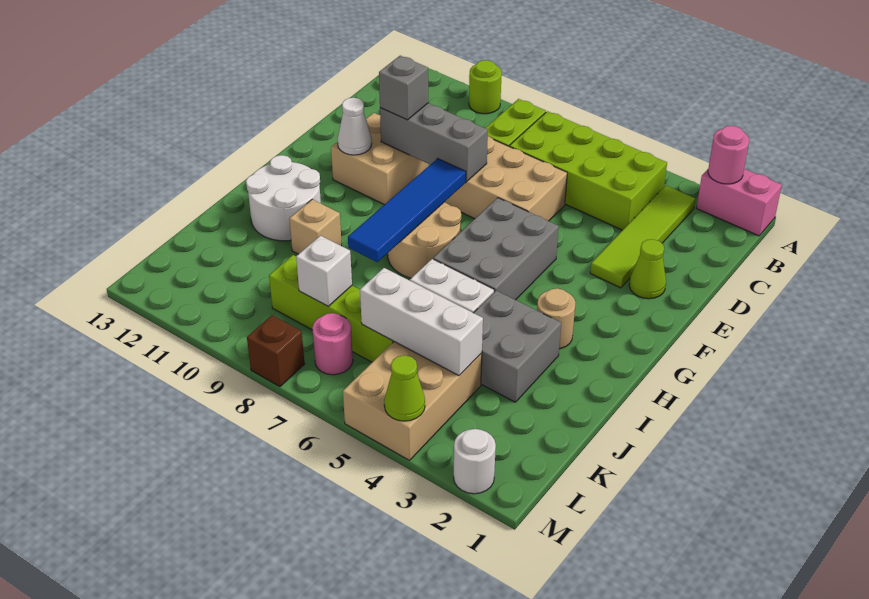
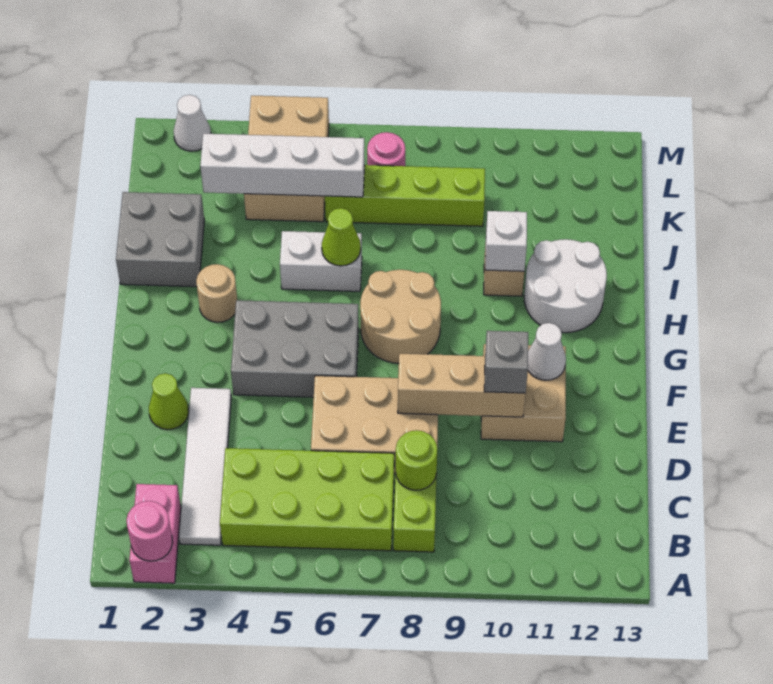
pink 1x2 brick [697,169,782,236] -> pink 1x2 brick turned to [129,484,181,583]
lime 1x1 round brick [469,60,502,114] -> lime 1x1 round brick moved to [396,430,437,490]
lime 1x4 tile [590,185,696,288] -> white 1x4 tile [179,388,231,545]
grey 1x3 brick [380,103,488,182] -> tan 1x3 brick [398,354,525,417]
grey 2x3 brick [433,198,559,300] -> grey 2x3 brick turned to [231,300,359,397]
blue 1x4 tile [348,159,466,262] -> none
grey 2x2 brick [474,291,561,402] -> grey 2x2 brick moved to [116,192,204,287]
white 1x3 brick [360,268,483,376] -> white 1x4 brick [200,134,365,197]
white 1x1 brick [296,236,352,306] -> white 1x1 brick moved to [485,211,527,271]
white 1x1 round brick [454,429,496,494] -> white 1x1 cone [174,95,211,151]
lime 1x1 cone [384,355,425,421] -> lime 1x1 cone moved to [322,208,361,266]
brown 1x1 brick [247,315,305,387] -> none

